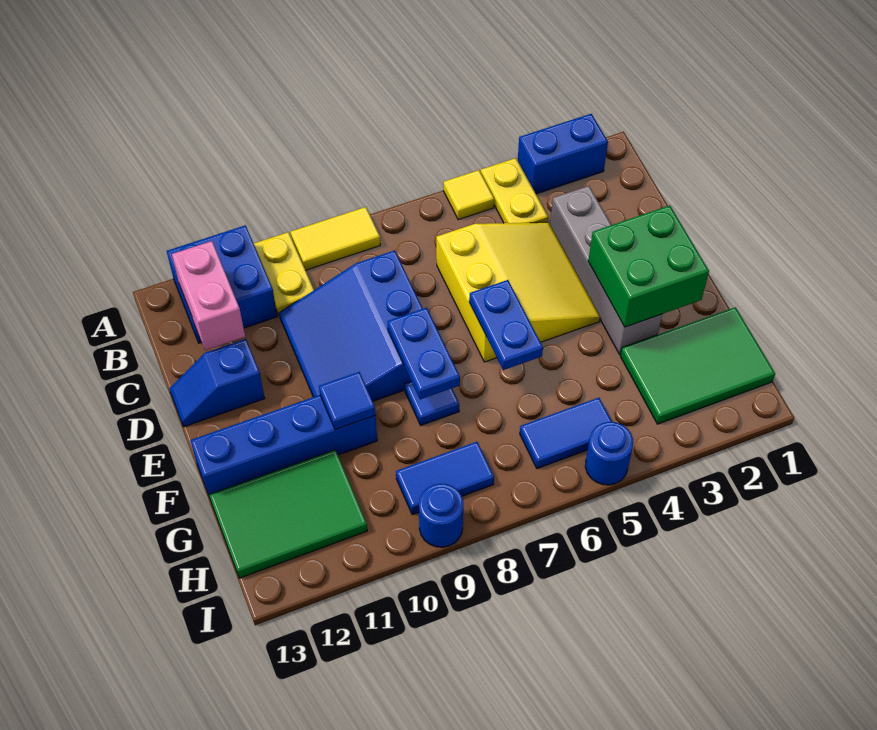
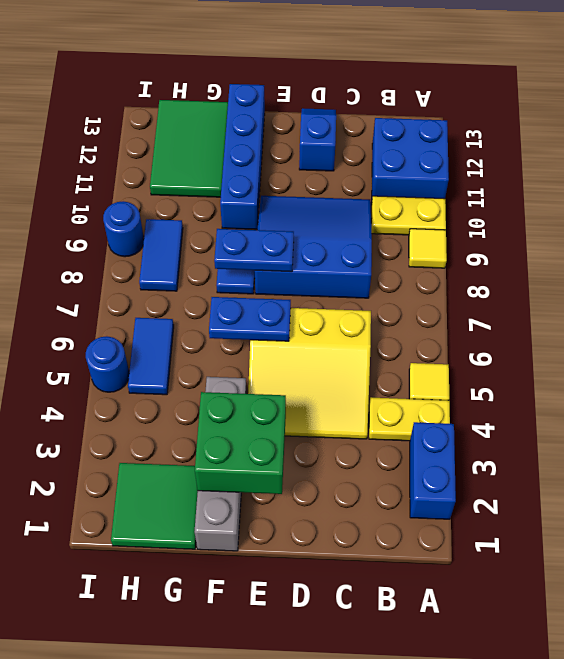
yellow 1x2 tile [291,207,380,270] -> yellow 1x1 tile [409,229,447,268]
pink 1x2 brick [172,241,245,350] -> none
grey 1x4 brick [550,186,662,354] -> grey 1x4 brick turned to [194,377,247,551]
blue 1x1 tile [319,372,376,430] -> none
green 2x3 tile [620,307,775,424] -> green 2x2 tile [111,463,198,549]

